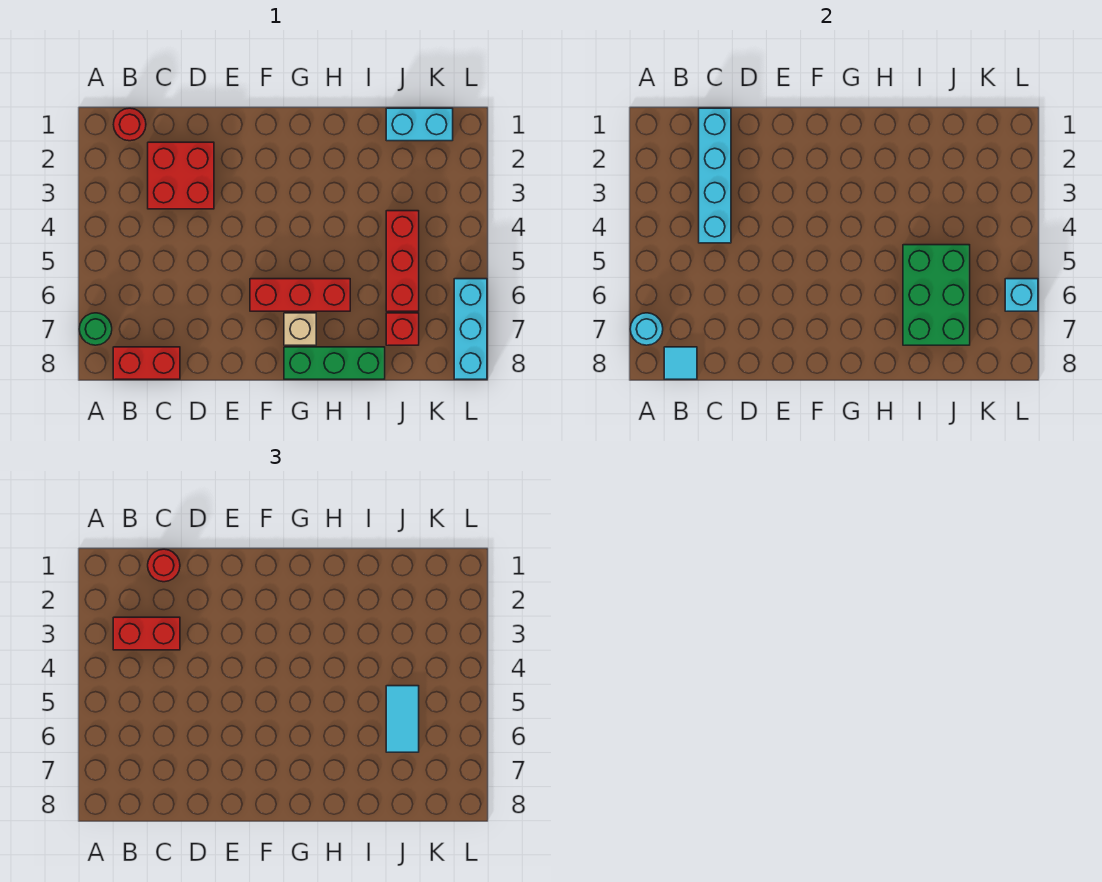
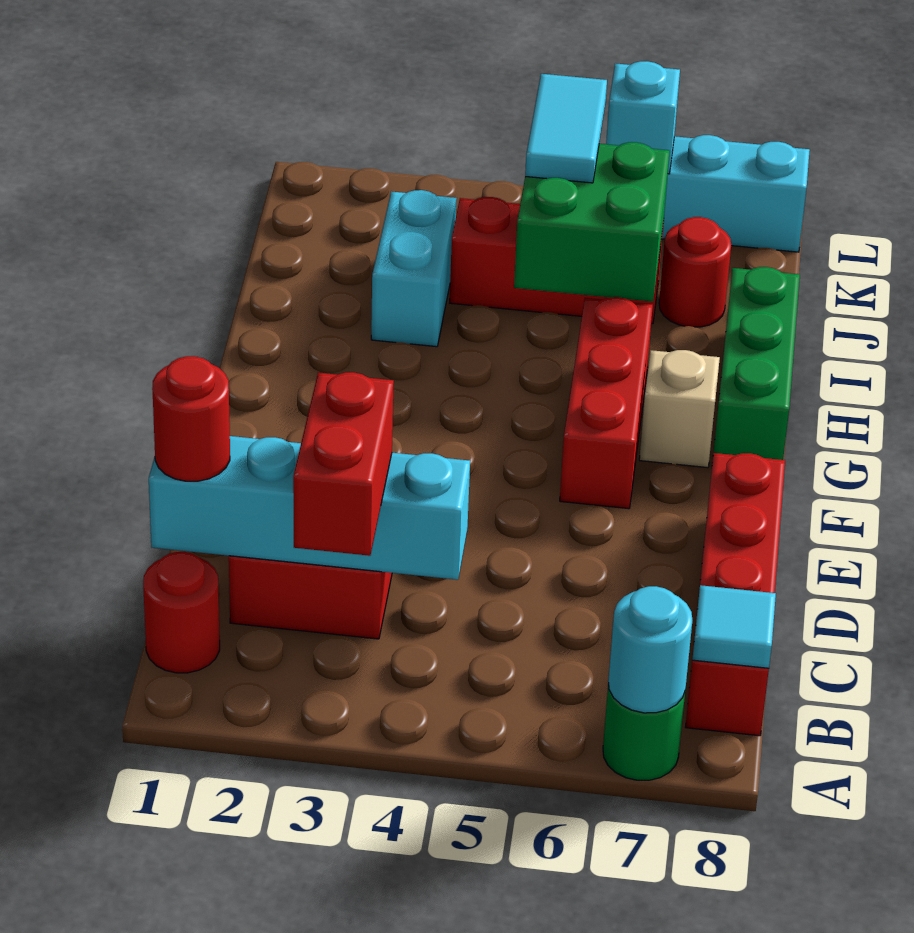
red 1x2 brick [113,347,180,379] -> red 1x4 brick [686,453,785,736]
green 2x3 brick [903,245,970,345] -> green 2x2 brick [514,142,670,302]
cyan 1x2 brick [386,108,453,141] -> cyan 1x2 brick moved to [371,190,457,347]
cyan 1x2 tile [386,686,419,752] -> cyan 1x2 tile turned to [525,74,607,183]
red 1x1 brick [386,313,419,345] -> red 1x1 round brick [659,217,731,327]

